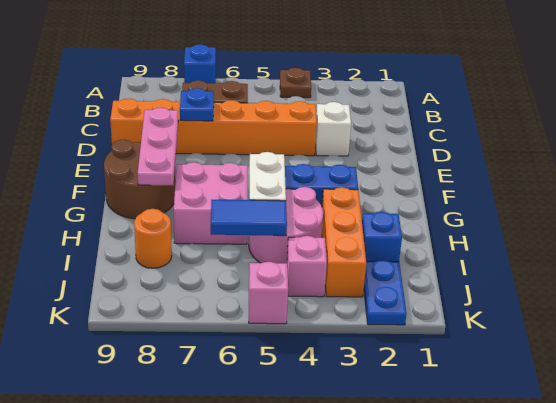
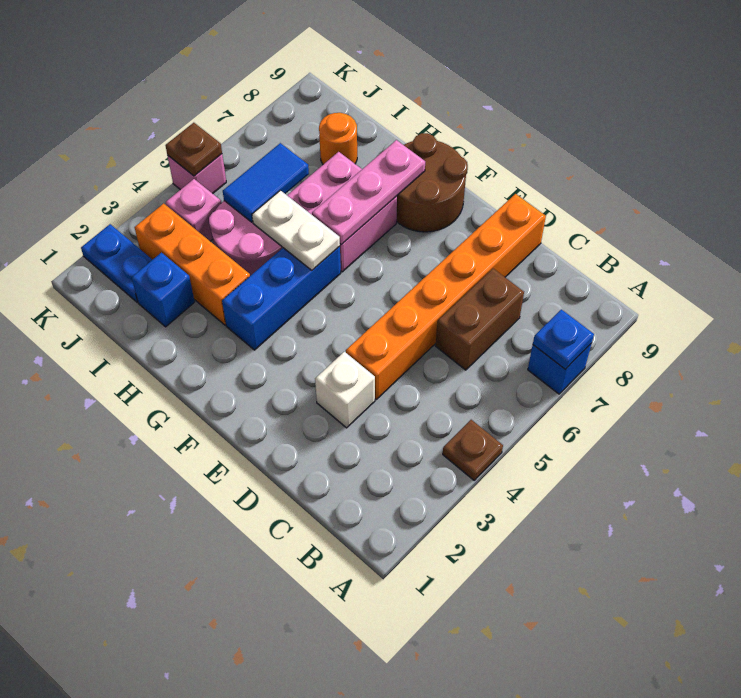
blue 1x1 plate [180,88,214,121] -> blue 1x1 plate moved to [533,309,594,369]
pink 1x3 plate [138,108,178,186] -> pink 1x3 plate turned to [312,140,425,244]
none -> brown 1x1 plate [165,123,222,176]

